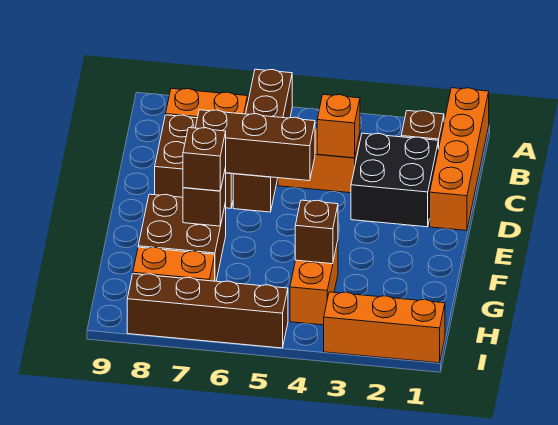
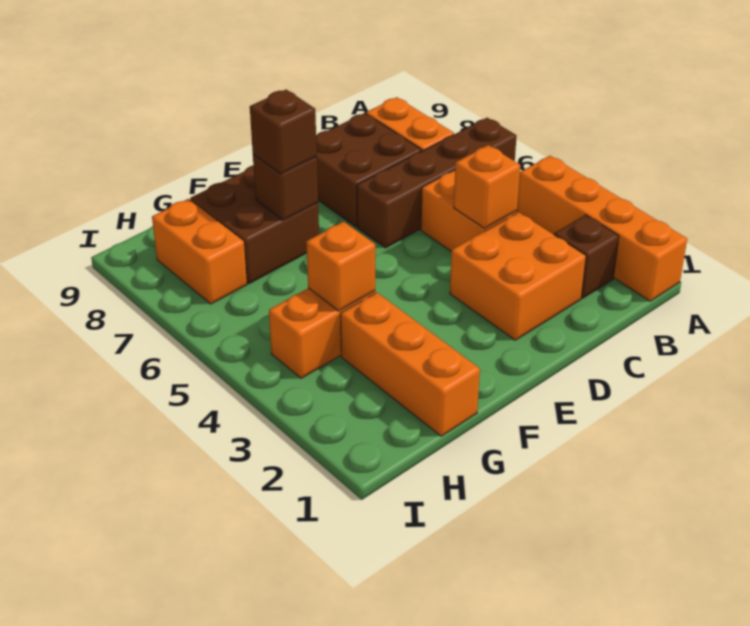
orange 1x4 brick [430,88,489,231] -> orange 1x4 brick turned to [517,156,687,301]
black 2x2 brick [351,133,438,227] -> orange 2x2 brick [450,212,586,340]
brown 1x3 brick [196,110,315,181] -> none
brown 1x1 brick [295,200,338,264] -> orange 1x1 brick [306,222,375,311]
orange 1x3 brick [324,292,445,363] -> orange 1x3 brick moved to [340,292,480,436]
brown 1x4 brick [127,274,288,348] -> none

